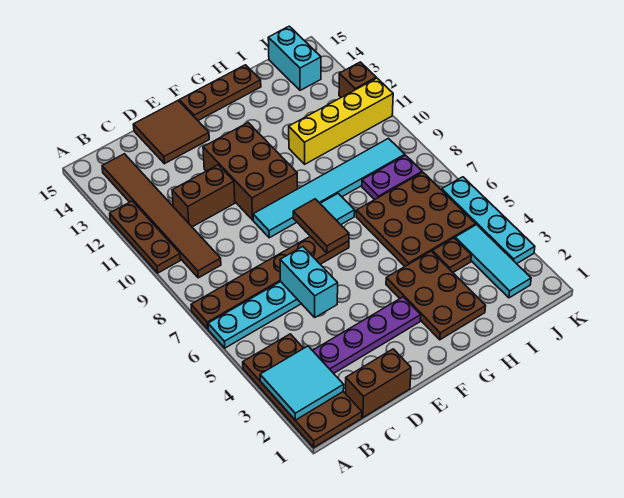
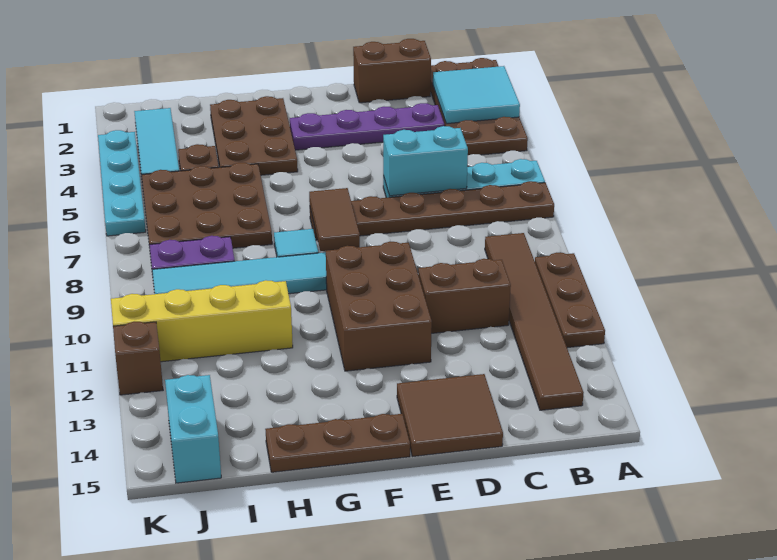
cyan 1x2 brick [280,247,338,317] -> cyan 1x2 brick turned to [383,126,468,196]

